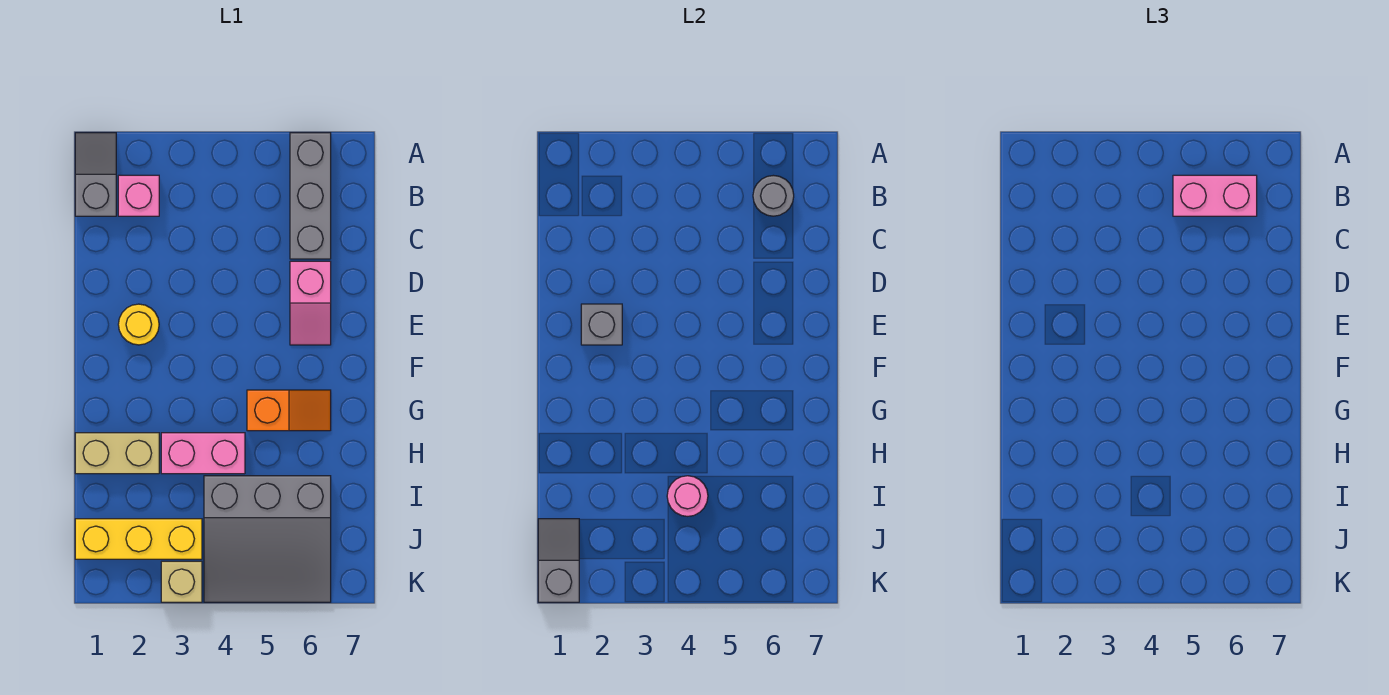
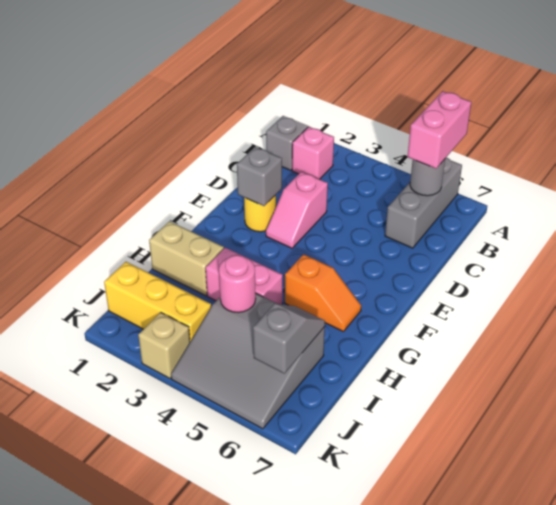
pink 1x2 brick [1173,175,1257,216] -> pink 1x2 brick turned to [407,91,471,169]
pink 1x2 slope [290,261,331,345] -> pink 1x2 slope moved to [266,172,328,248]
grey 1x2 slope [538,519,579,602] -> grey 1x2 slope moved to [253,304,325,374]

